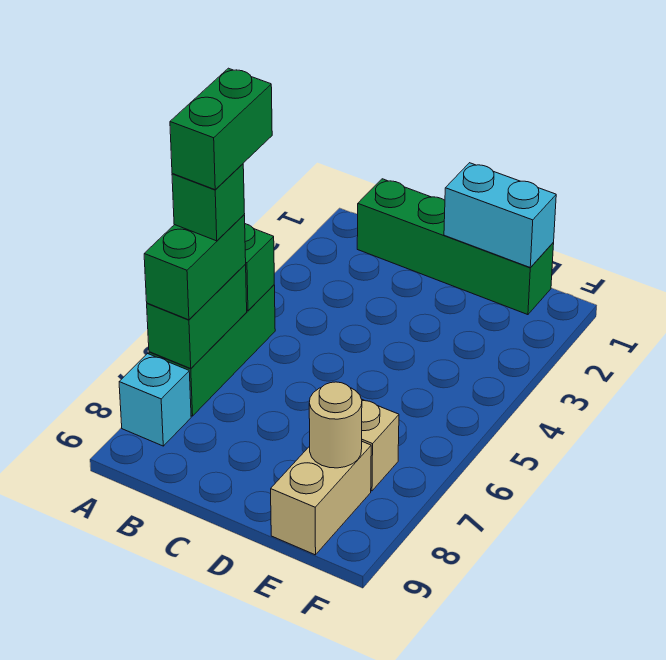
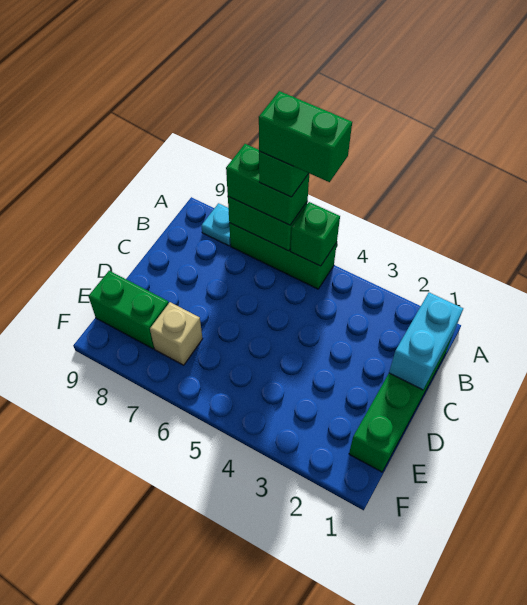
cyan 1x1 brick [119,354,191,446] -> cyan 1x1 plate [201,203,231,246]
cyan 1x2 brick [444,163,556,268] -> cyan 1x2 brick moved to [389,293,463,390]
tan 1x2 brick [271,442,371,555] -> green 1x2 brick [88,271,169,349]
tan 1x1 round brick [309,382,362,468] -> none

